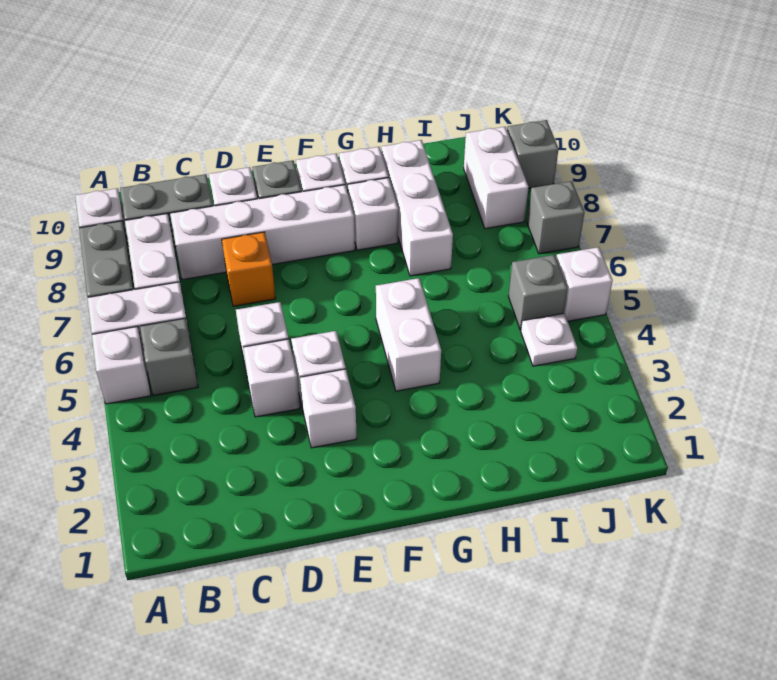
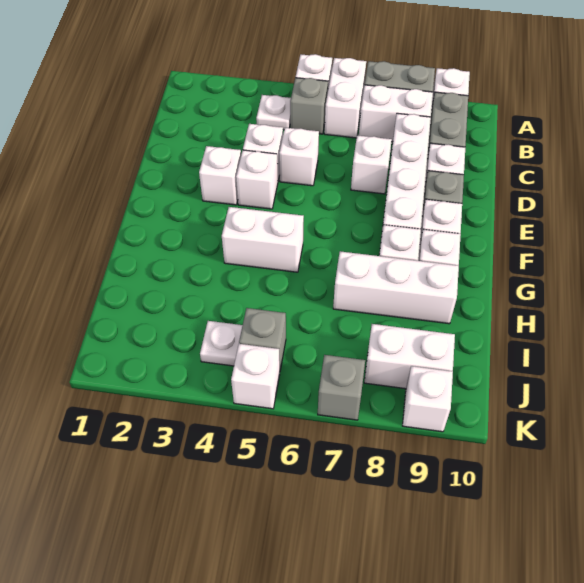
none -> white 1x1 plate [256,95,291,130]
orange 1x1 brick [222,232,276,306] -> white 1x1 brick [351,135,392,194]
grey 1x1 brick [507,120,558,188] -> white 1x1 brick [403,366,453,432]

